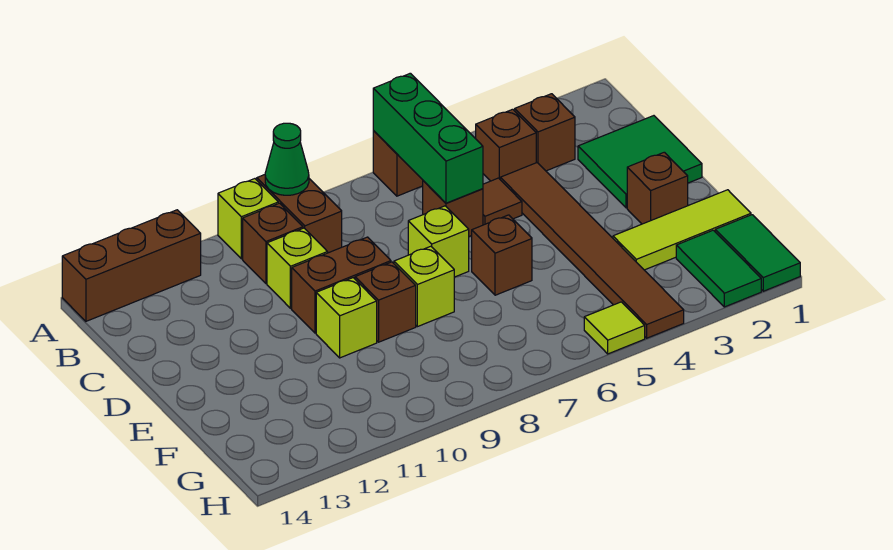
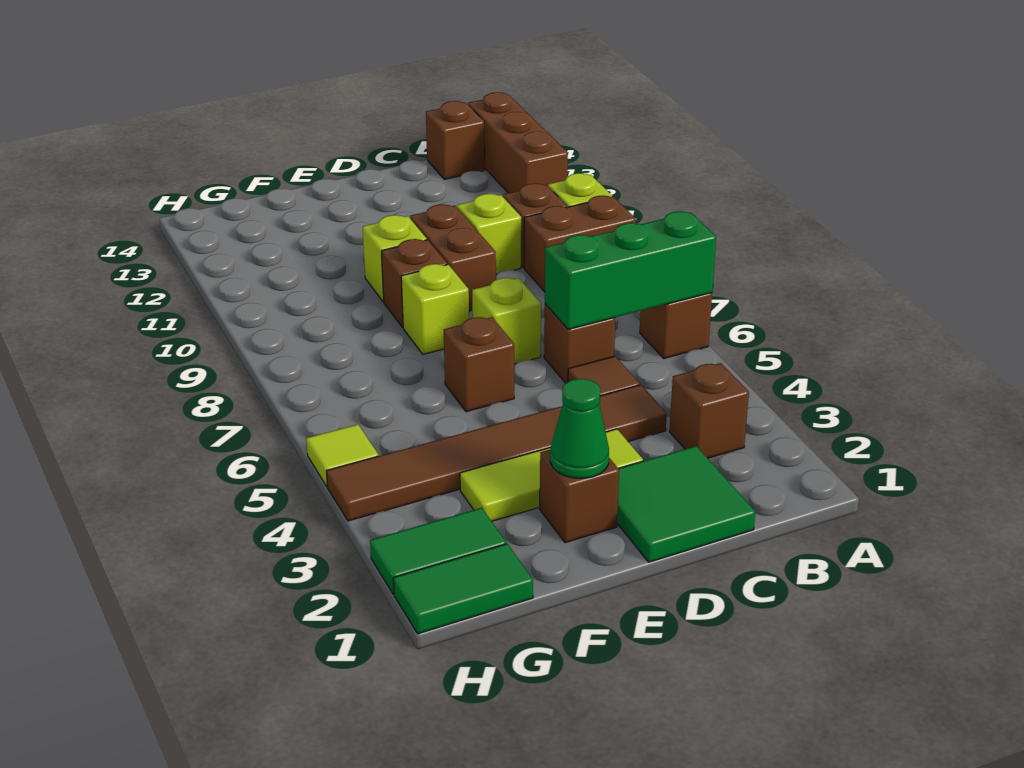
green 1x1 cone [265,123,309,195] -> green 1x1 cone moved to [550,379,609,478]
brown 1x1 brick [476,109,536,181] -> brown 1x1 brick moved to [426,101,485,179]
lime 1x3 tile [613,190,751,270] -> lime 1x3 tile turned to [460,429,643,521]

